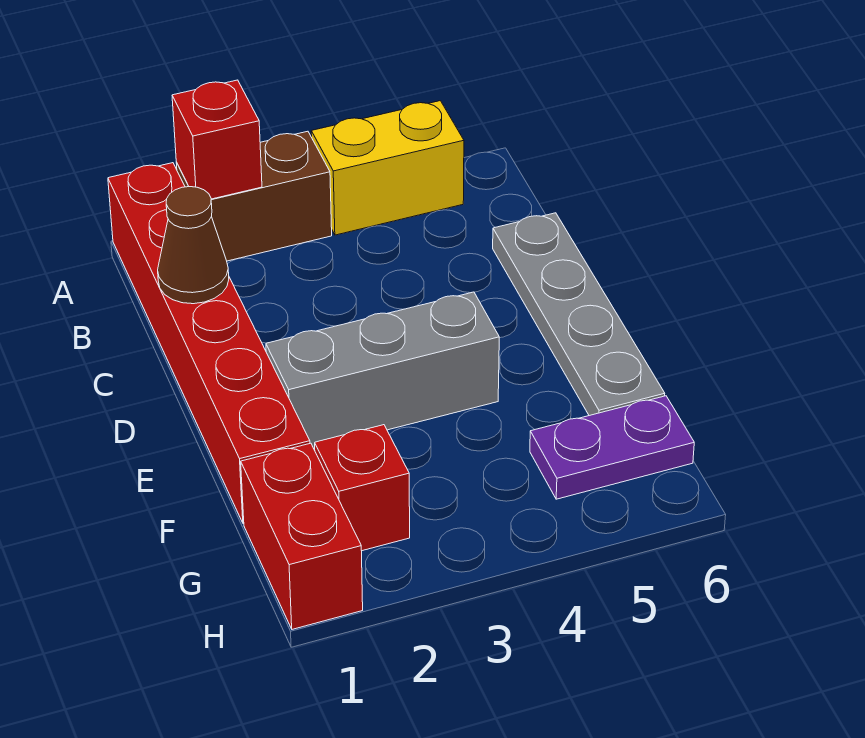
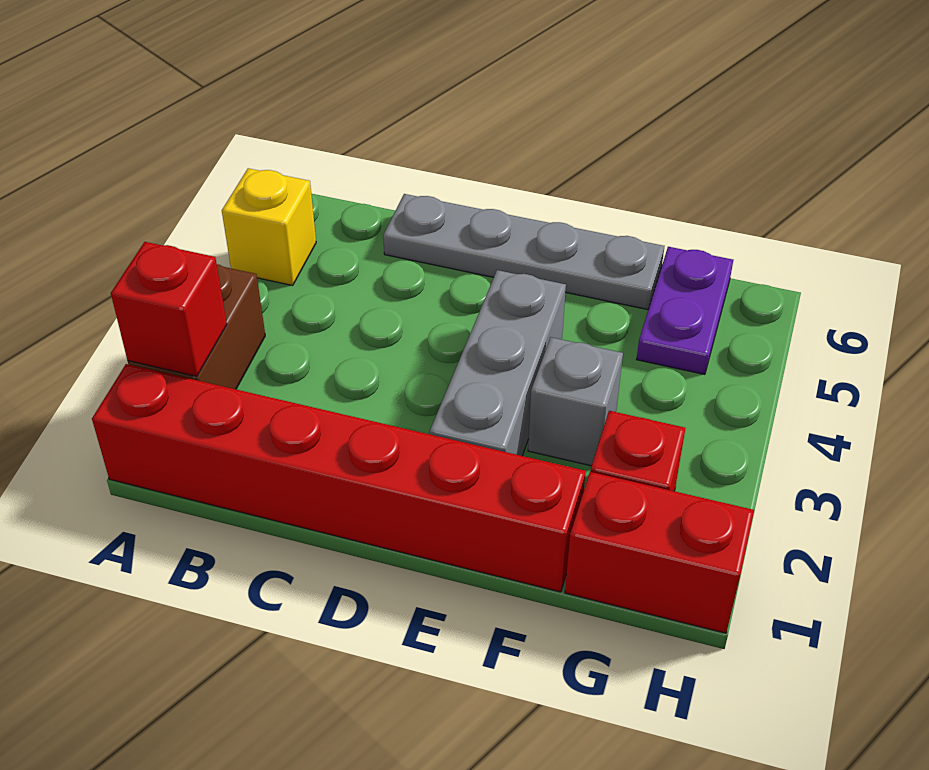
yellow 1x2 brick [311,101,464,235] -> yellow 1x1 brick [222,168,316,286]
brown 1x1 cone [158,187,229,304] -> none
none -> grey 1x1 brick [528,337,623,466]

